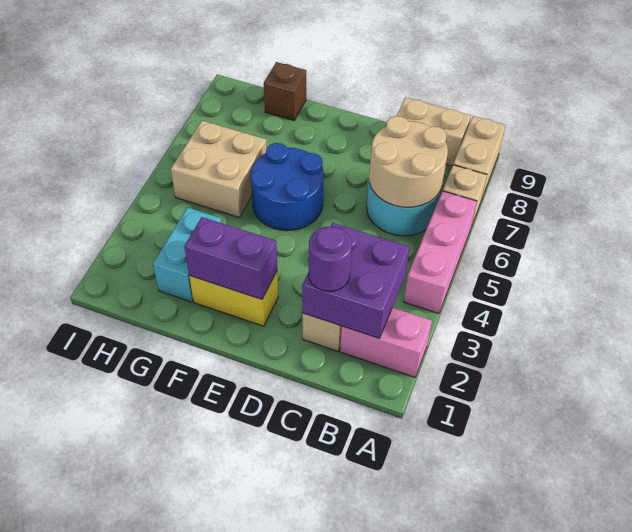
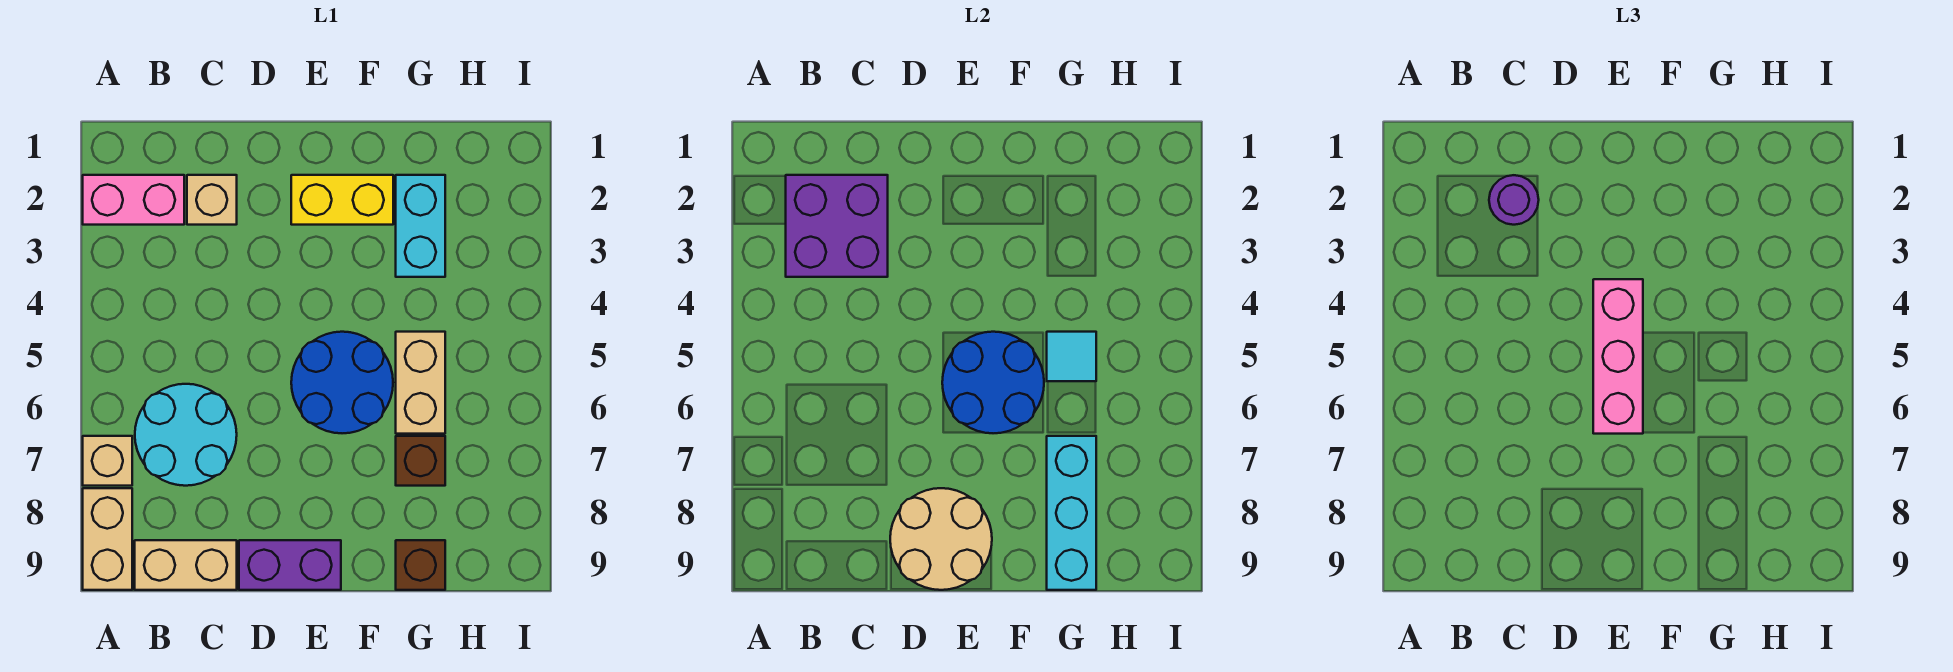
pink 1x3 brick [404,191,477,313] -> pink 1x3 brick moved to [1593,279,1643,434]
tan 2x2 round brick [369,116,448,207] -> tan 2x2 round brick moved to [890,488,992,590]
purple 1x2 brick [184,217,277,299] -> purple 1x2 brick moved to [239,540,341,590]
none -> blue 2x2 round brick [942,332,1044,433]
tan 2x2 brick [171,121,267,218] -> tan 1x2 brick [396,332,445,434]
none -> cyan 1x1 tile [1047,332,1096,381]
none -> brown 1x1 brick [396,436,445,486]
none -> cyan 1x3 brick [1047,436,1096,590]

